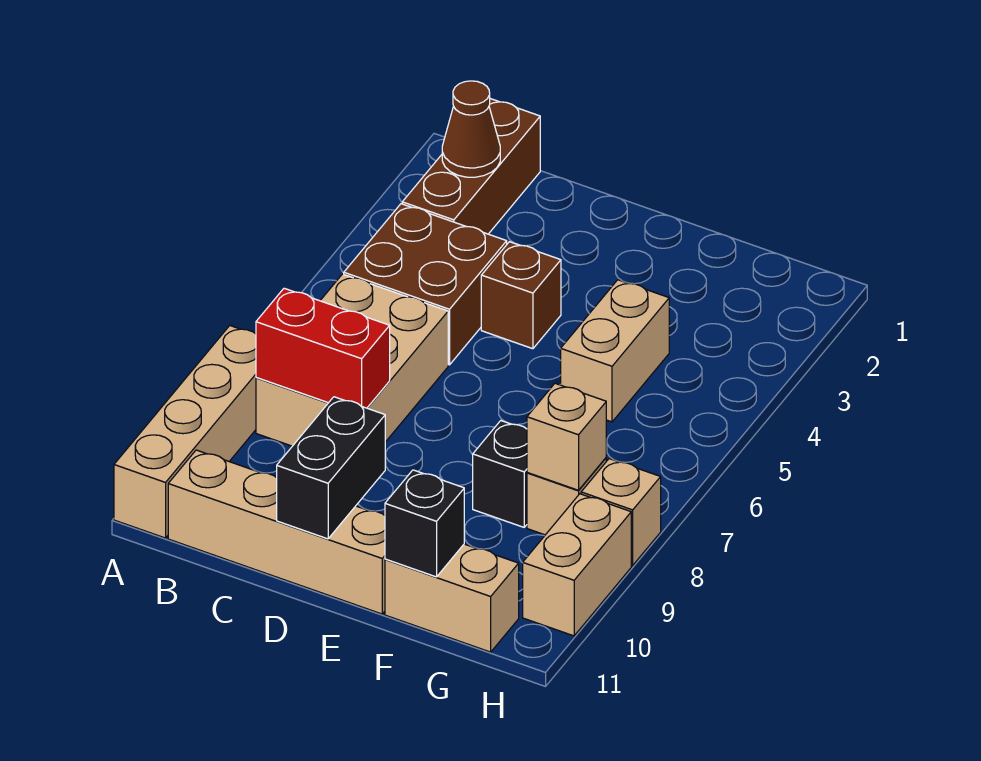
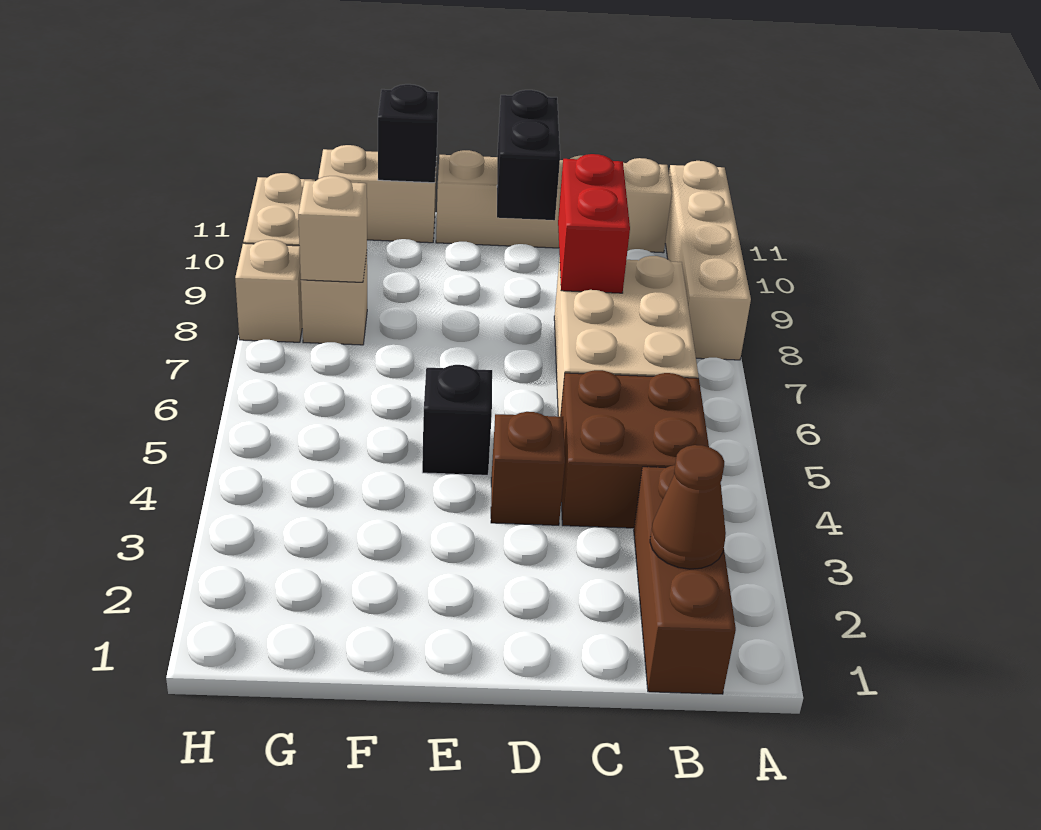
red 1x2 brick [256,288,390,408] -> red 1x2 brick turned to [558,154,630,293]
tan 1x2 brick [561,280,669,422] -> none
black 1x1 brick [473,421,527,527] -> black 1x1 brick moved to [422,365,492,475]

